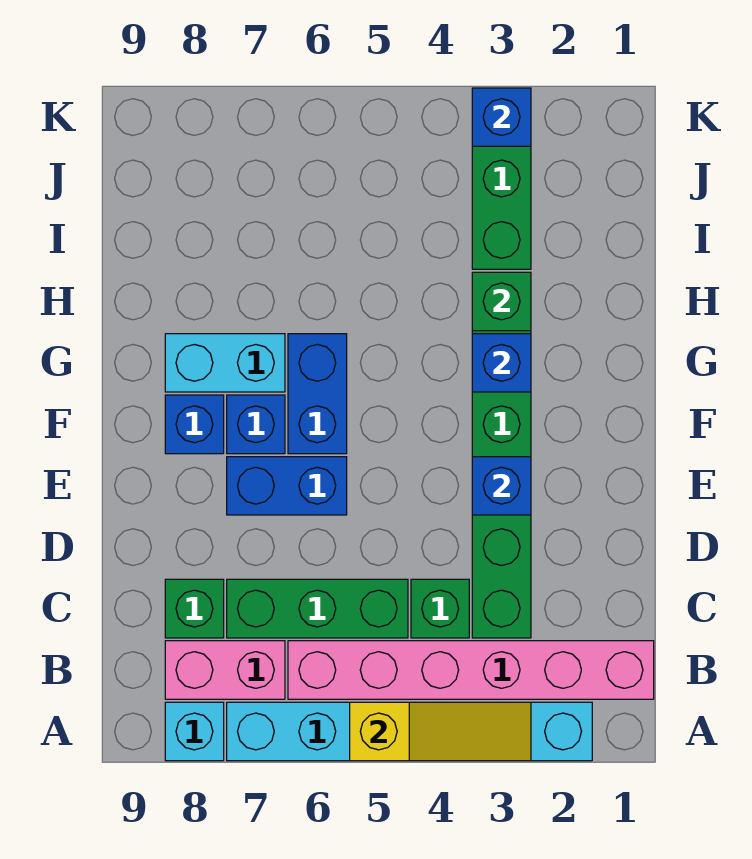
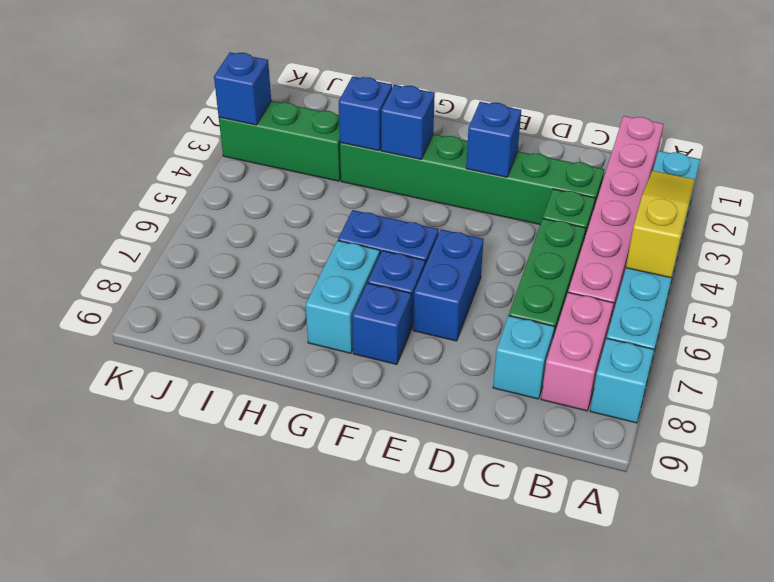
green 1x1 brick [165,579,224,638] -> cyan 1x1 brick [493,316,554,399]
green 1x1 brick [472,272,531,331] -> blue 1x1 brick [338,77,392,151]

